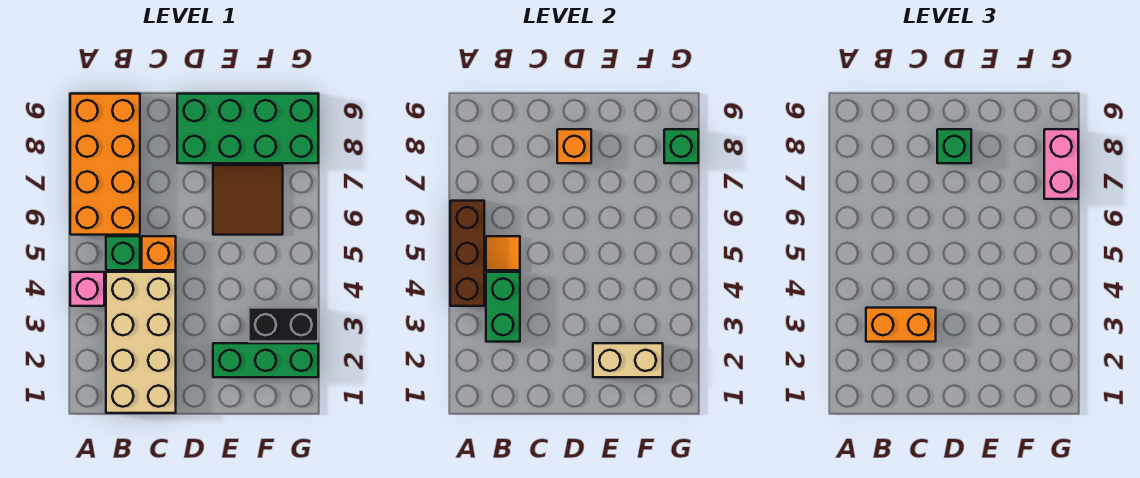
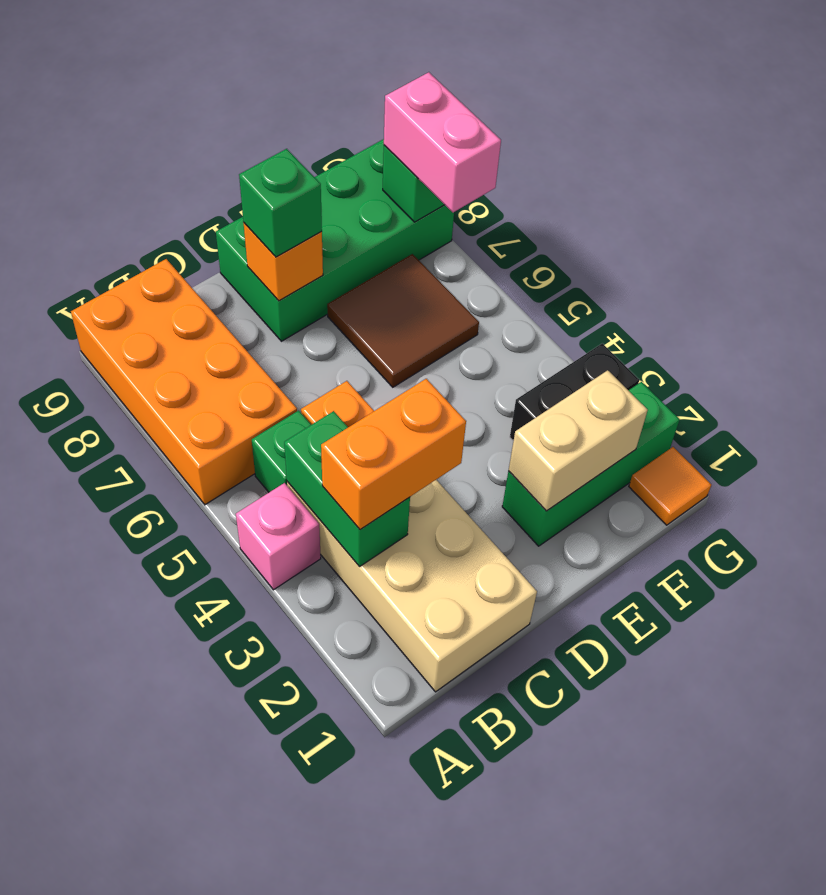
brown 1x3 brick [450,201,484,306] -> none
orange 1x1 tile [486,236,520,270] -> orange 1x1 tile moved to [629,447,711,525]

